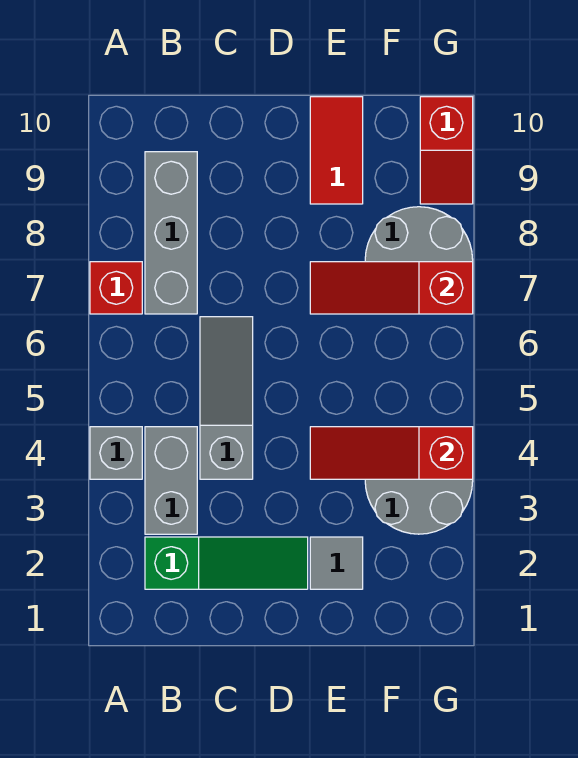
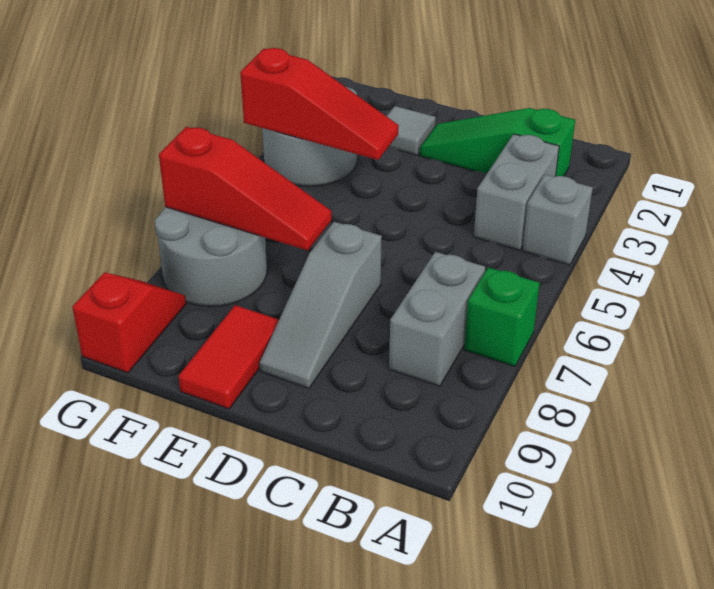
red 1x1 brick [90,262,142,314] -> green 1x1 brick [464,267,540,366]
grey 1x3 brick [145,152,197,314] -> grey 1x2 brick [389,252,485,386]
grey 1x3 slope [200,317,253,479] -> grey 1x3 slope moved to [259,222,382,388]

